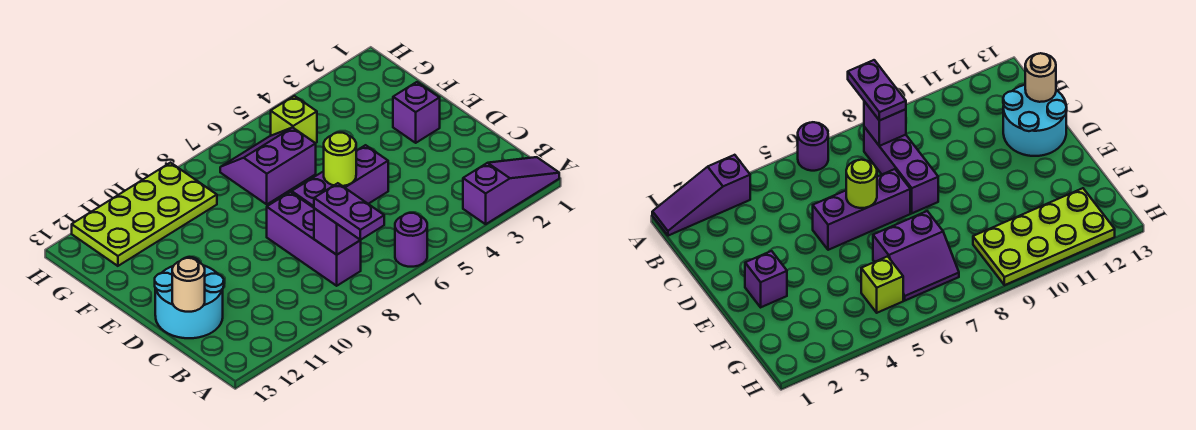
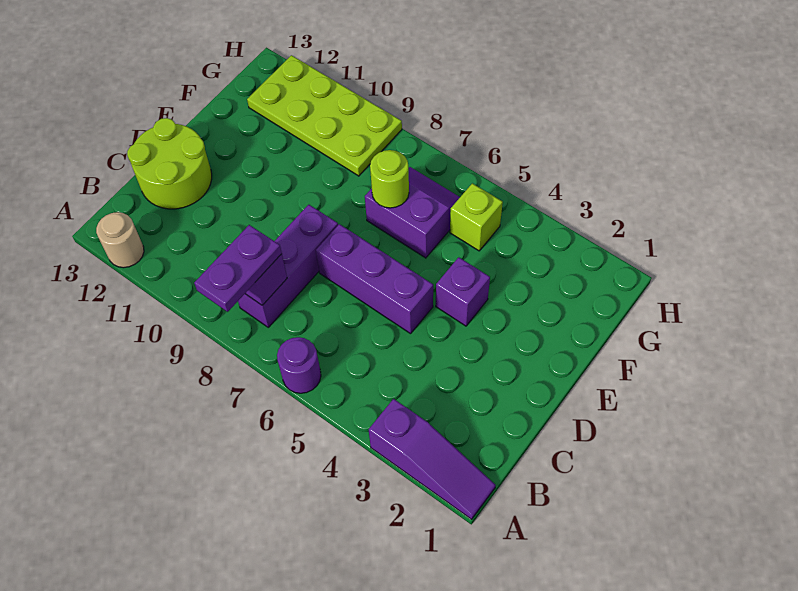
cyan 2x2 round brick [155,257,224,338] -> lime 2x2 round brick [127,118,212,209]
tan 1x1 round brick [172,258,205,312] -> tan 1x1 round brick moved to [96,212,144,268]
lime 1x1 round brick [324,133,356,186] -> lime 1x1 round brick moved to [370,150,409,208]
purple 1x1 brick [393,82,440,143] -> purple 1x1 brick moved to [436,257,490,326]

